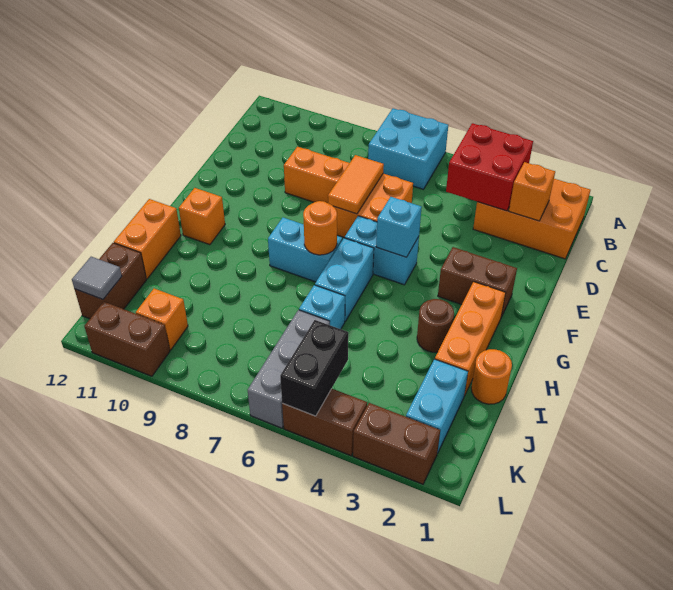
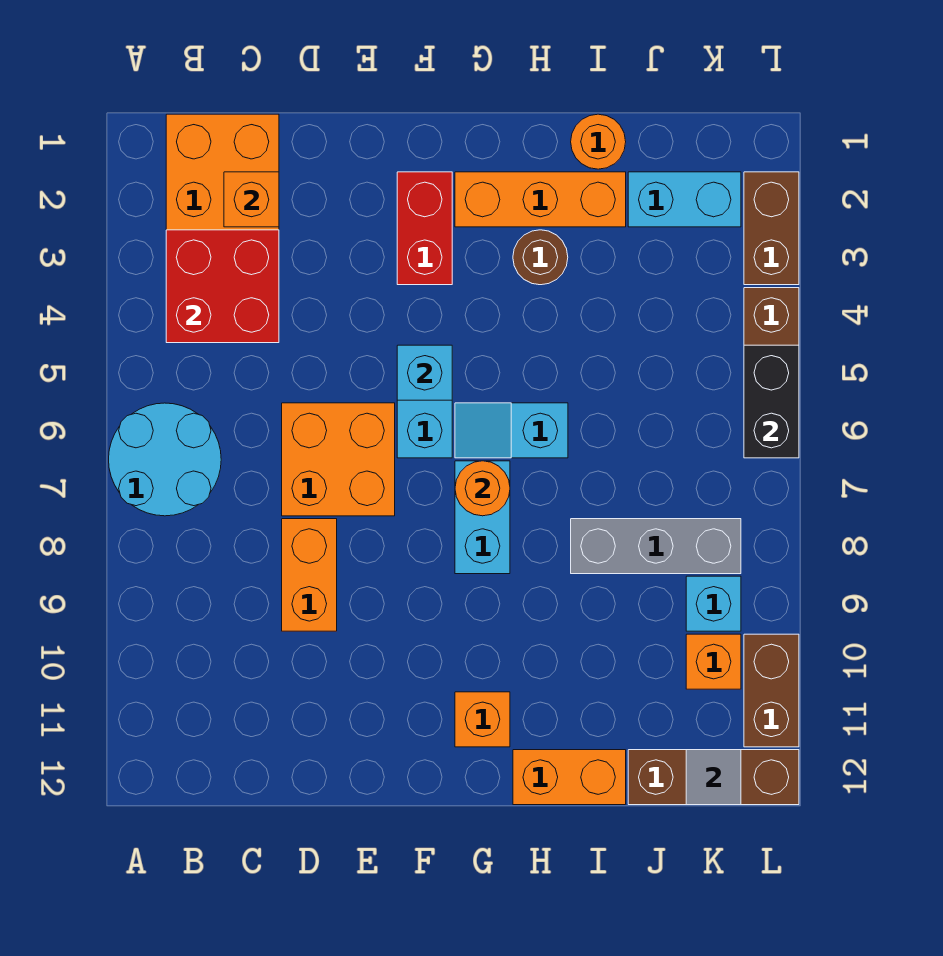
cyan 2x2 brick [368,108,448,189] -> cyan 2x2 round brick [109,403,221,516]
orange 1x2 tile [328,155,384,214] -> none
brown 1x2 brick [438,247,517,317] -> red 1x2 brick [397,172,452,285]
cyan 1x2 brick [315,238,374,321] -> cyan 1x2 slope [455,403,568,458]
cyan 1x1 brick [299,285,345,329] -> cyan 1x1 brick moved to [686,576,741,631]
grey 1x3 brick [248,310,330,428] -> grey 1x3 brick moved to [571,519,741,574]
brown 1x2 brick [75,243,146,319] -> brown 1x3 brick [628,750,799,805]
black 1x2 brick [280,320,348,416] -> black 1x2 brick turned to [744,345,799,458]

